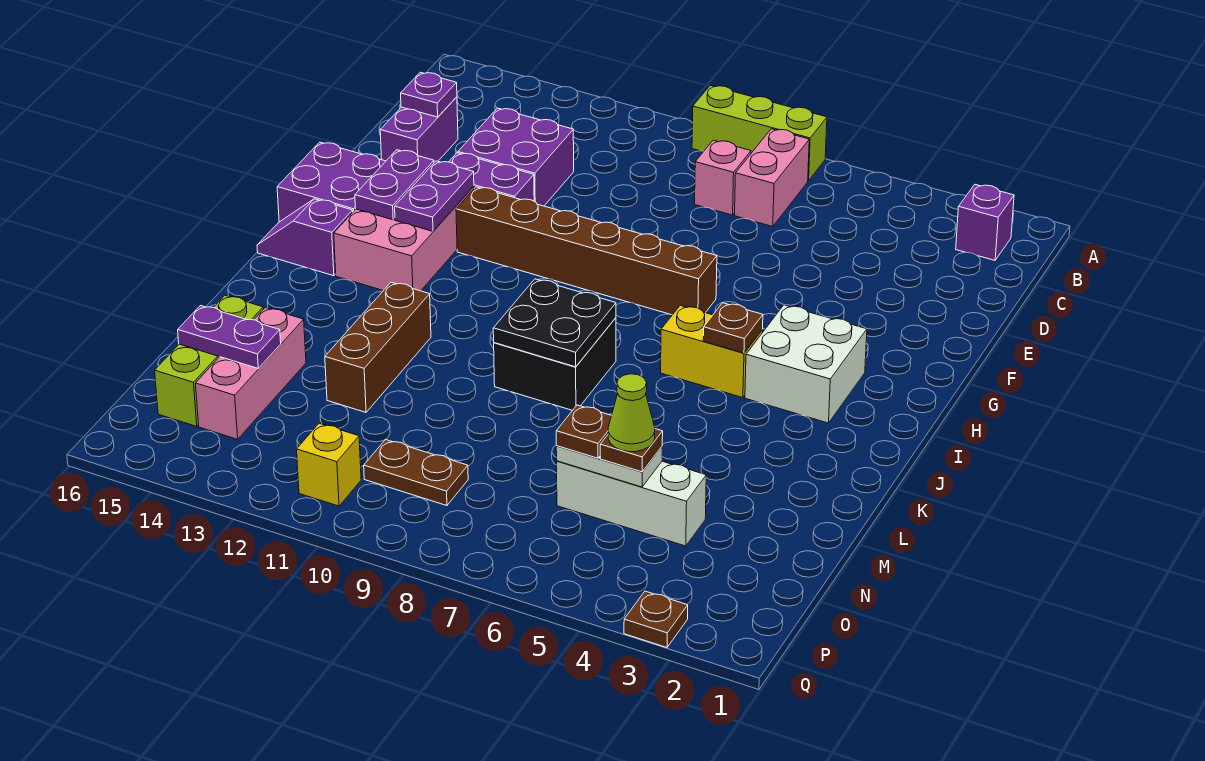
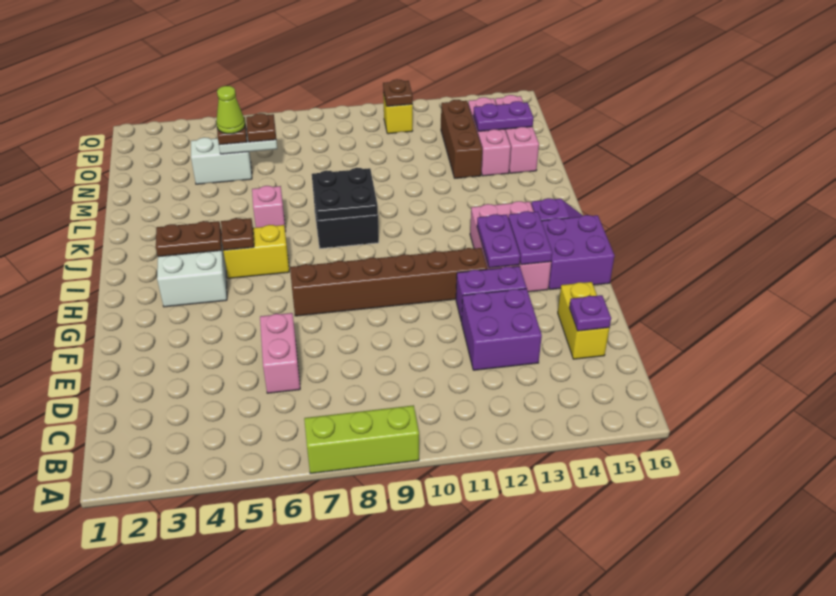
purple 1x1 brick [956,185,1014,260] -> none
pink 1x2 brick [735,129,809,226] -> pink 1x2 brick moved to [260,313,300,393]
pink 1x1 brick [695,140,751,215] -> pink 1x1 brick moved to [252,186,286,232]
purple 1x2 brick [380,97,458,162] -> yellow 1x2 brick [558,282,609,359]
brown 1x3 brick [325,282,431,412] -> brown 1x3 brick moved to [441,100,482,178]
lime 1x3 brick [155,295,263,426] -> pink 1x3 brick [495,95,539,173]
white 1x3 brick [557,461,706,546] -> white 1x2 brick [191,137,252,184]
brown 1x2 plate [364,440,468,506] -> brown 1x2 plate moved to [156,221,222,257]
brown 1x1 plate [624,591,688,647] -> brown 1x1 plate moved to [383,79,413,106]

